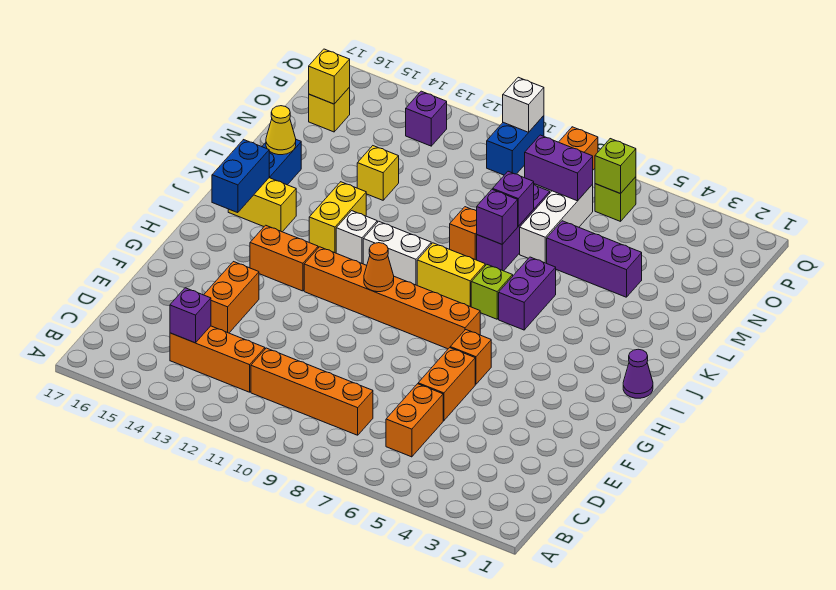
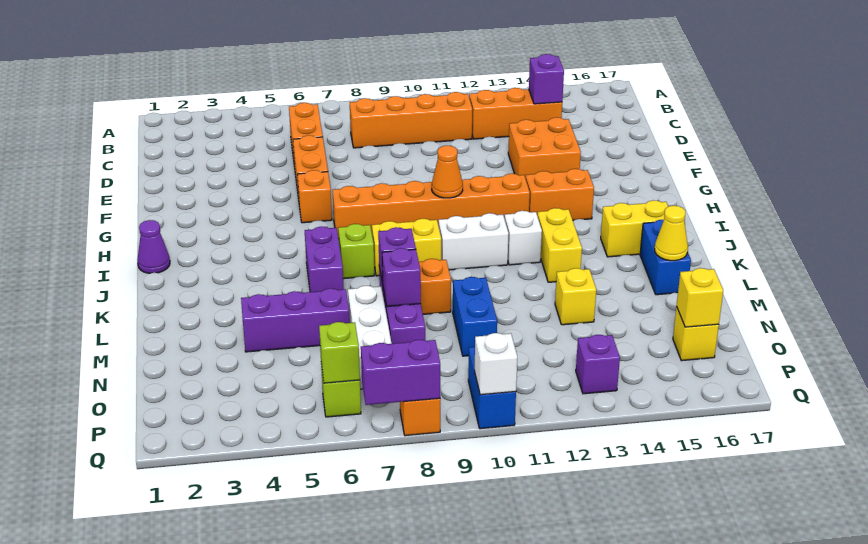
orange 1x2 brick [204,262,259,333] -> orange 2x2 brick [508,117,581,178]
blue 1x2 brick [212,140,269,213] -> blue 1x2 brick moved to [453,277,497,356]
purple 1x2 brick [525,135,593,201] -> purple 1x2 brick moved to [361,340,440,405]

